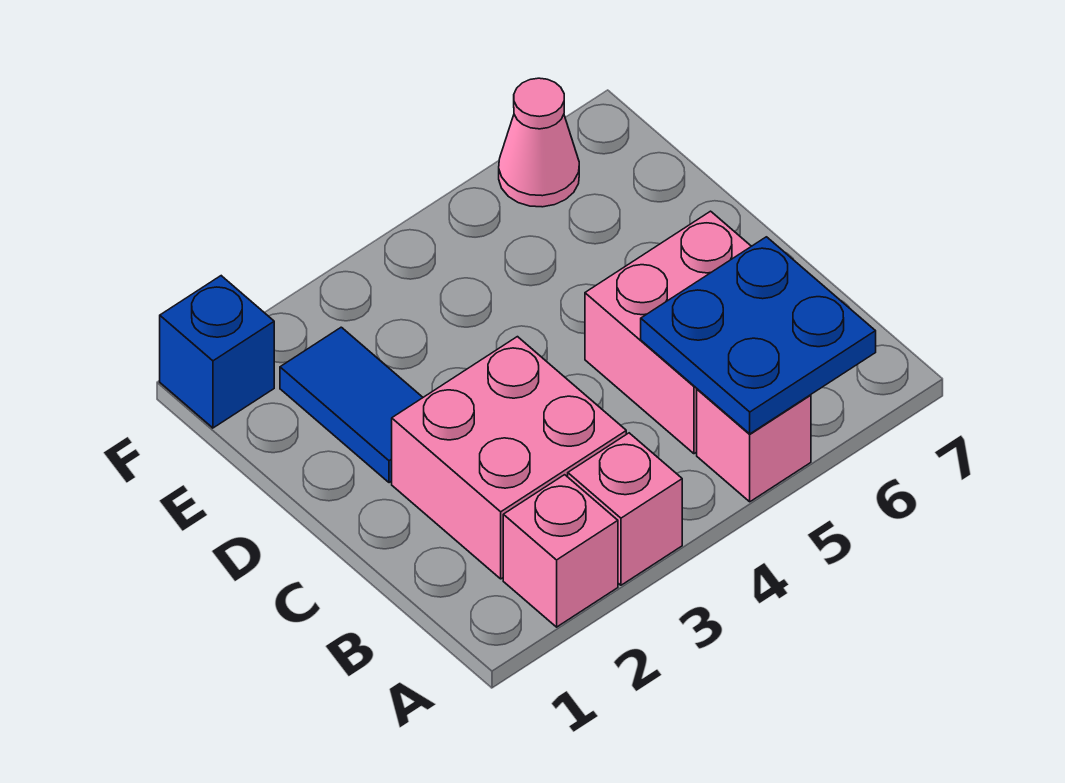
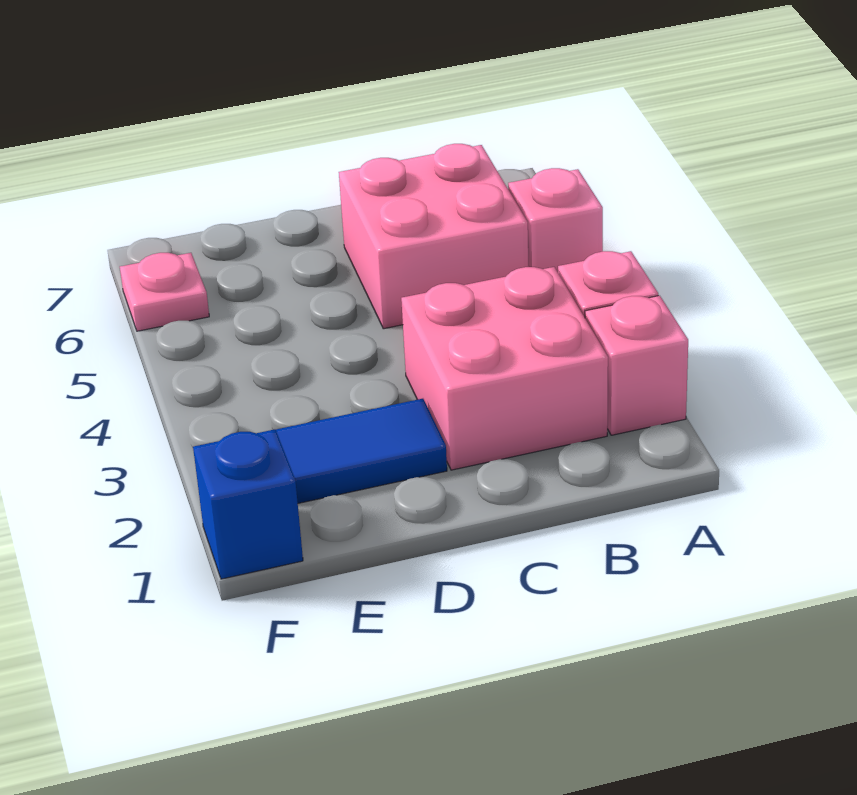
blue 2x2 plate [641,237,876,434] -> none
pink 1x1 cone [499,78,579,207] -> pink 1x1 plate [120,253,209,331]

